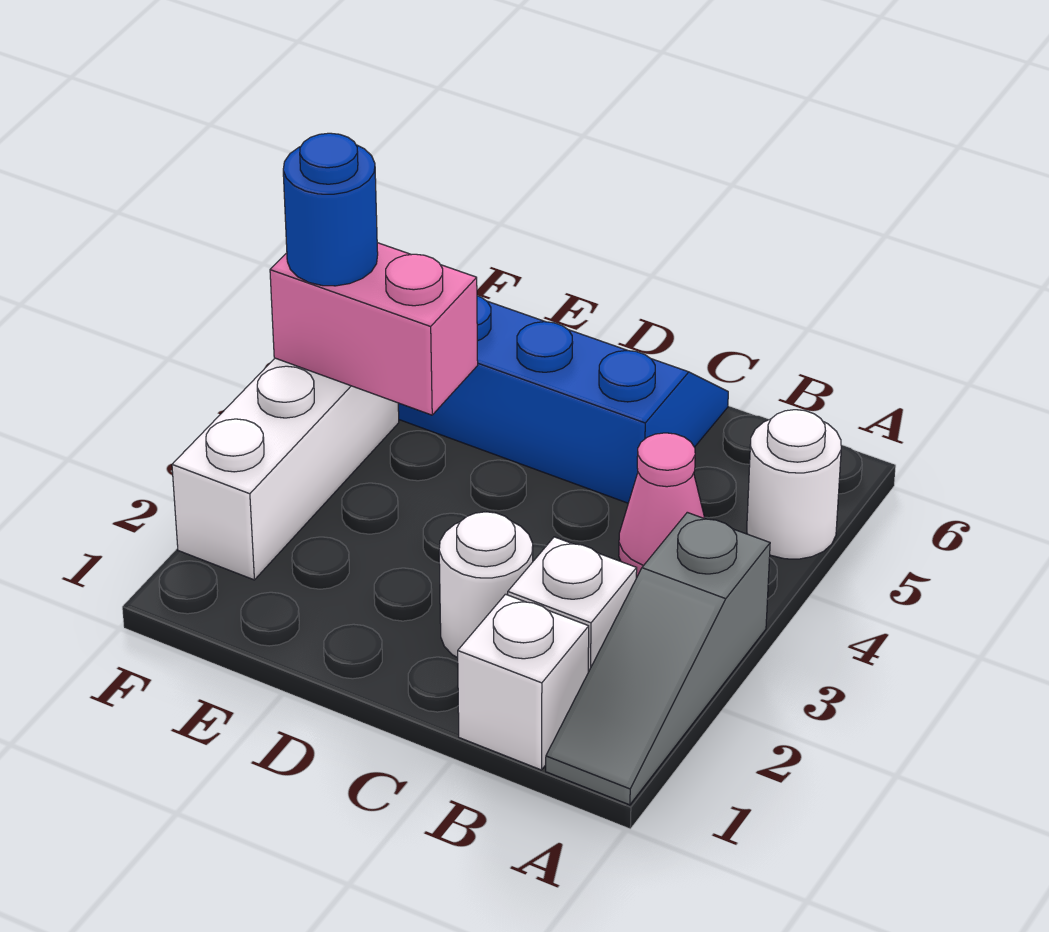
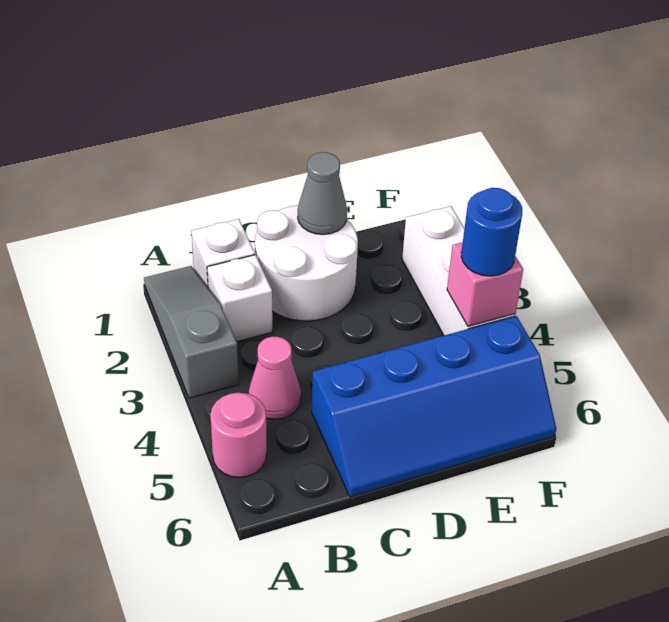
white 1x1 round brick [747,410,841,559] -> pink 1x1 round brick [210,393,267,477]
white 1x1 round brick [439,512,533,658] -> white 2x2 round brick [255,205,358,321]
none -> grey 1x1 cone [298,152,347,235]
pink 1x2 brick [270,243,478,415] -> pink 1x1 brick [447,242,523,326]

